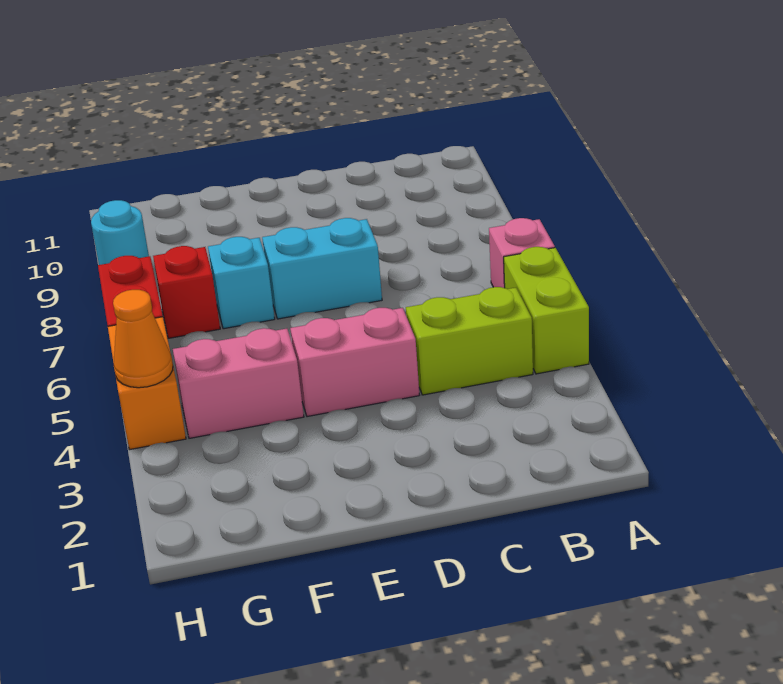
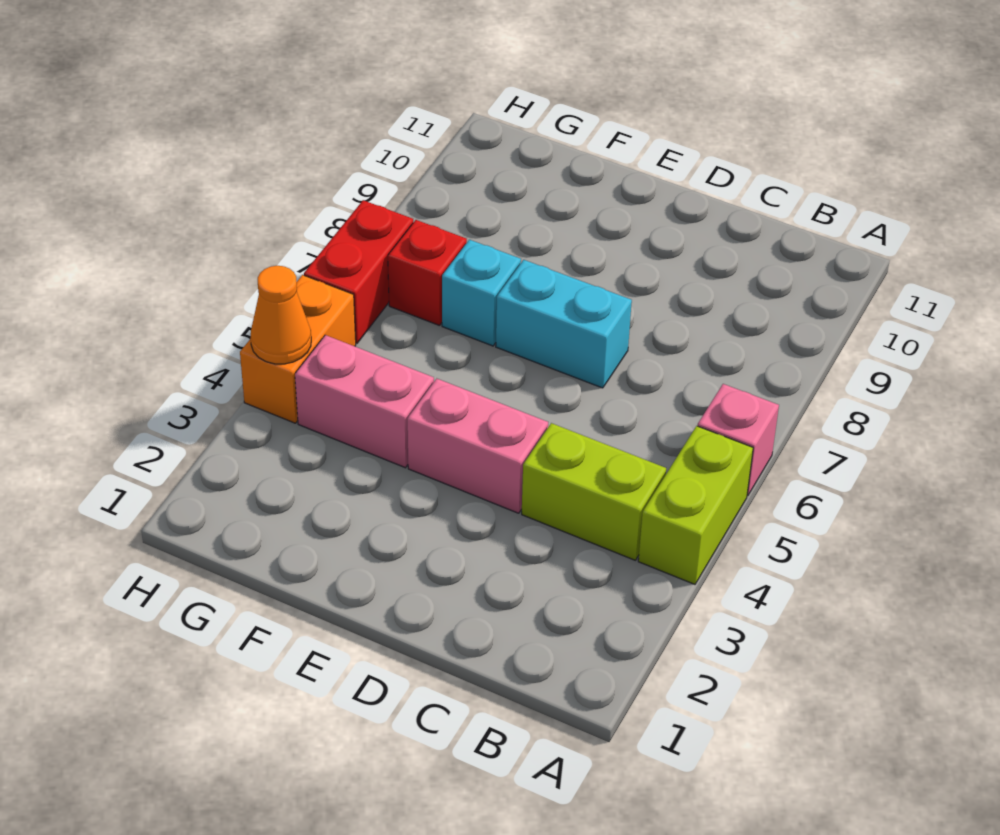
cyan 1x1 round brick [91,200,149,265] -> none

